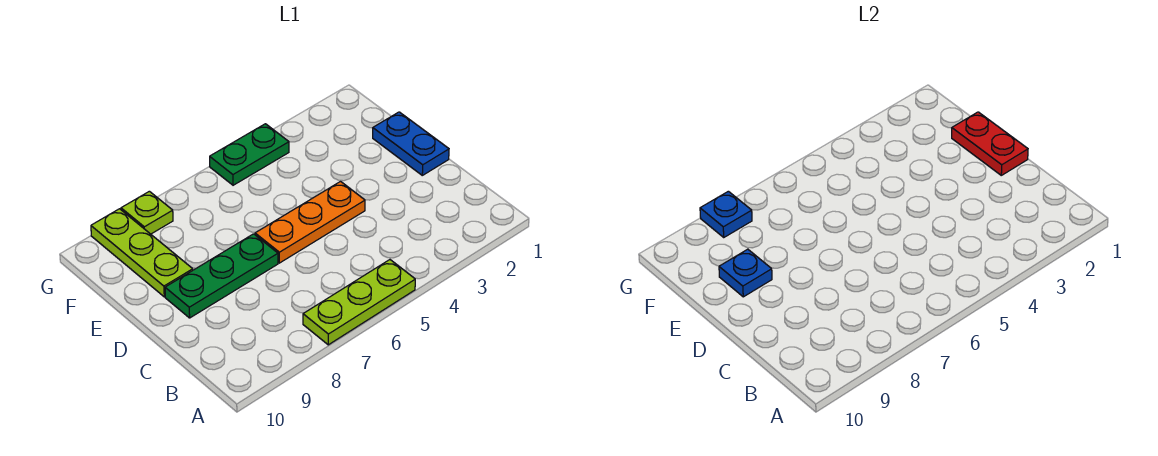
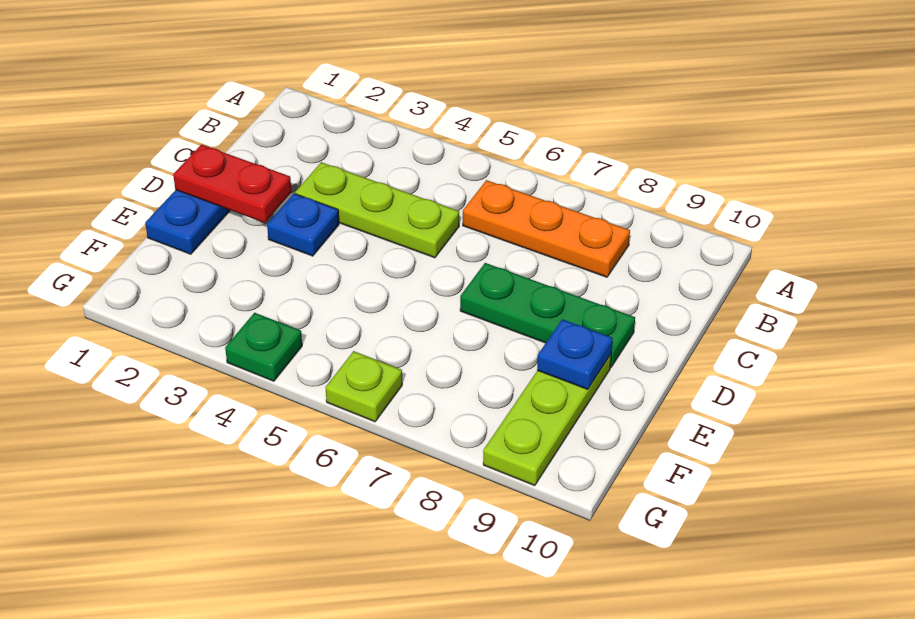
lime 1x3 plate [303,260,415,345] -> lime 1x3 plate moved to [295,162,459,258]
red 1x2 plate [952,112,1028,175] -> red 1x2 plate turned to [173,145,292,223]
orange 1x3 plate [255,182,365,263] -> orange 1x3 plate moved to [463,180,630,277]
green 1x2 plate [210,124,289,185] -> green 1x1 plate [225,313,302,381]
lime 1x1 plate [121,191,173,234] -> lime 1x1 plate moved to [326,351,402,422]
blue 1x1 plate [700,191,752,237] -> blue 1x1 plate moved to [267,194,339,256]

